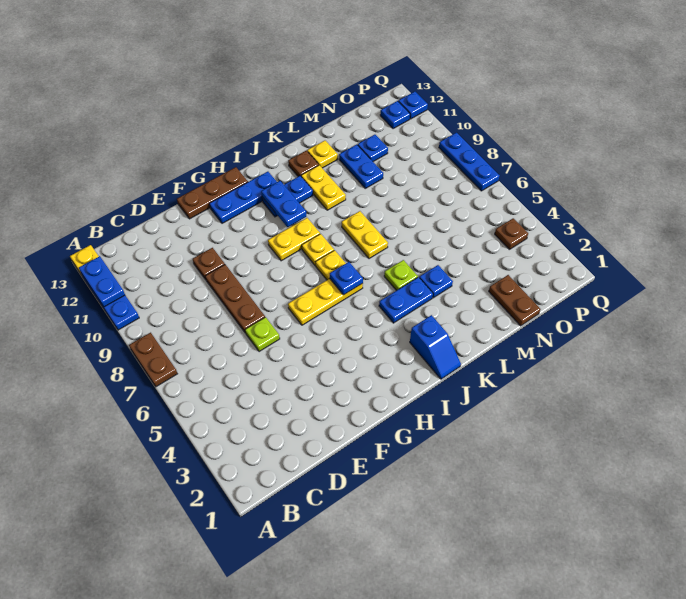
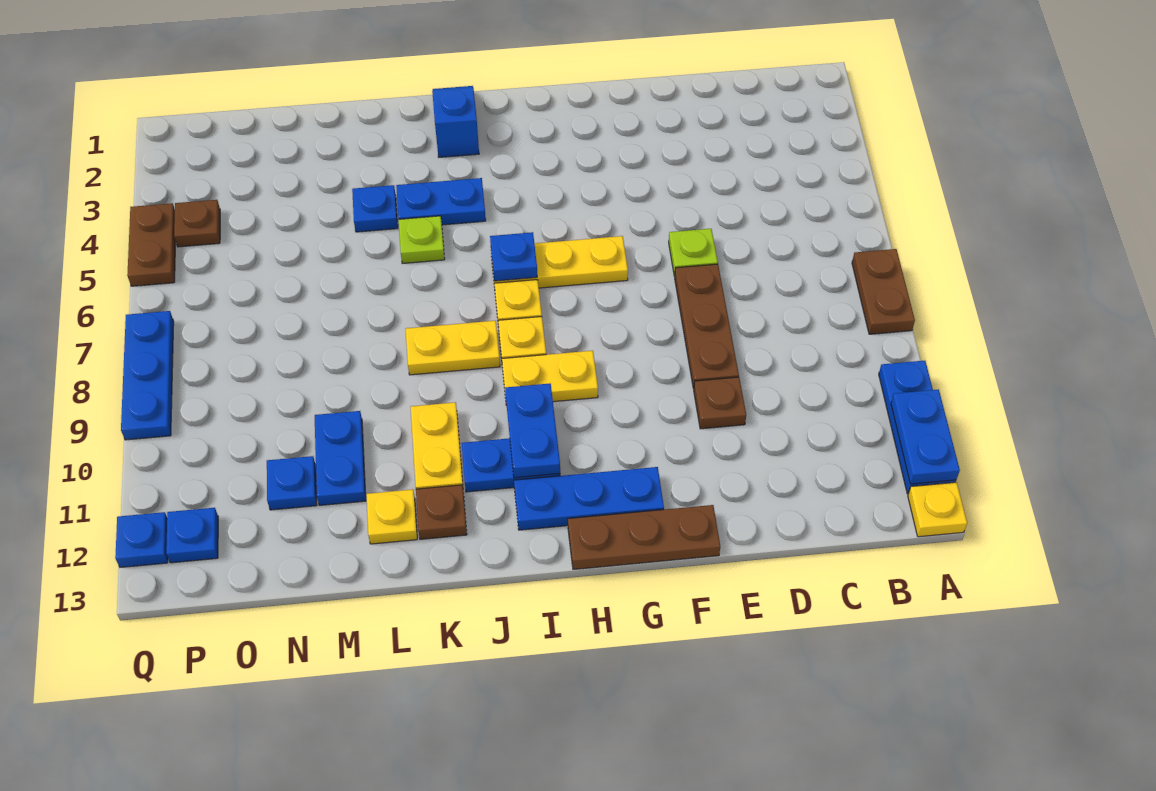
yellow 1x2 plate [342,211,388,259] -> yellow 1x2 plate turned to [406,321,500,375]
brown 1x2 plate [489,275,540,326] -> brown 1x2 plate moved to [127,203,176,286]

